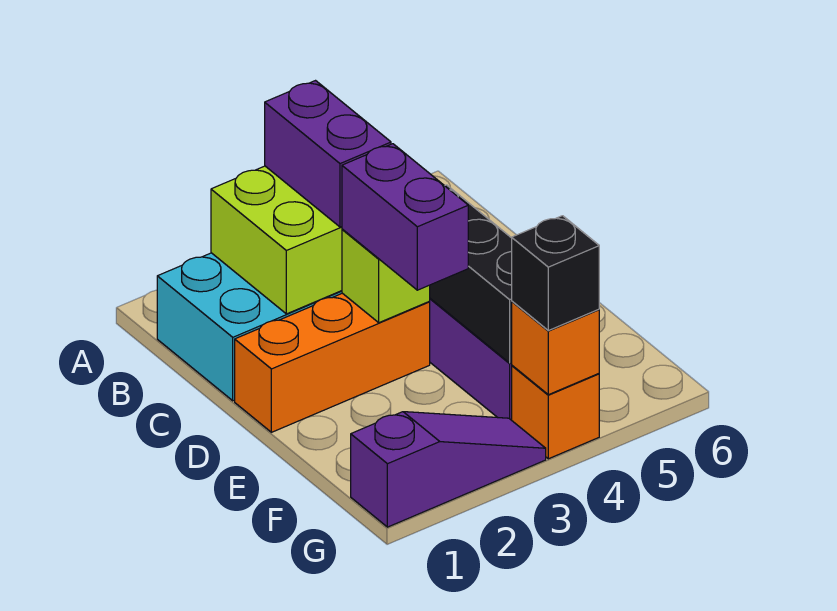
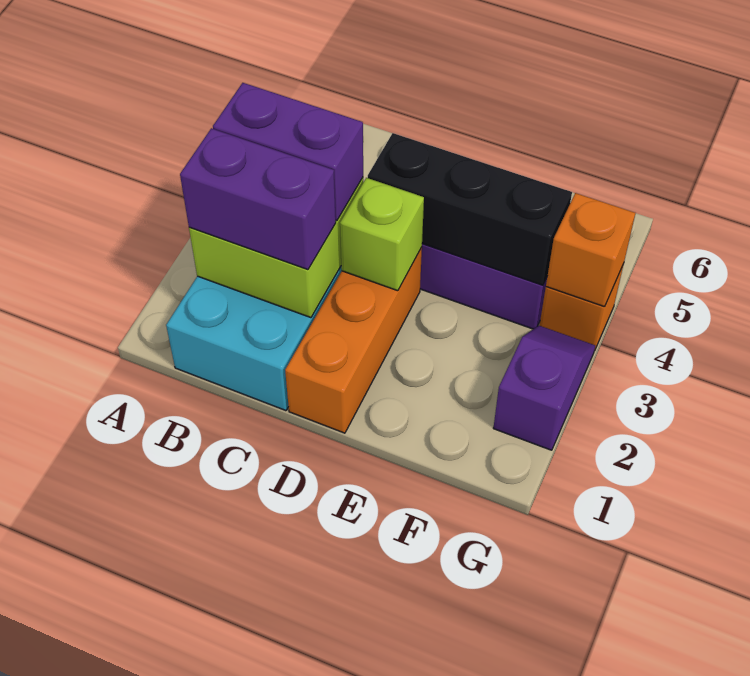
purple 1x2 brick [342,144,468,290] -> purple 1x2 brick moved to [180,128,336,270]
purple 1x3 slope [351,412,546,527] -> purple 1x2 slope [493,326,595,450]
black 1x1 brick [512,216,599,331] -> none

